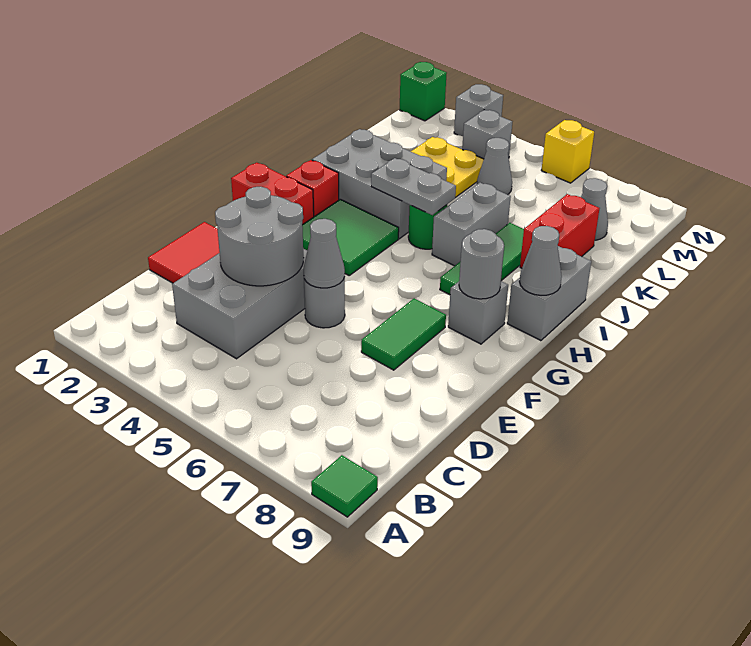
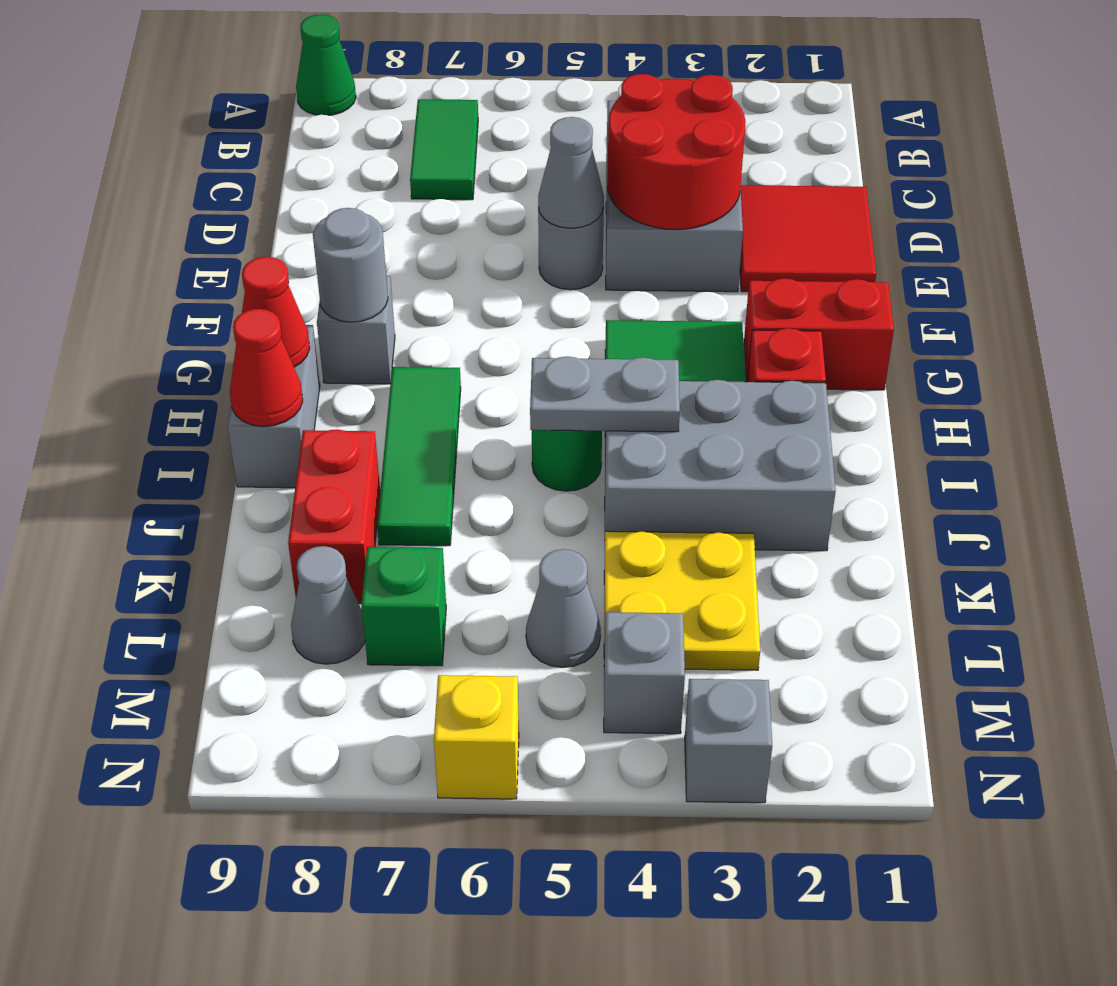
green 1x1 tile [311,455,378,517] -> green 1x1 cone [296,14,356,115]
grey 2x2 round brick [215,187,303,286] -> red 2x2 round brick [607,74,746,230]
green 1x2 tile [361,299,446,370] -> green 1x2 tile moved to [410,99,478,200]
grey 1x1 cone [519,226,562,295] -> red 1x1 cone [242,257,310,367]
grey 1x2 brick [432,183,511,266] -> none
none -> red 1x1 cone [230,309,303,427]
green 1x1 brick [400,62,447,121] -> green 1x1 brick moved to [361,547,446,666]

